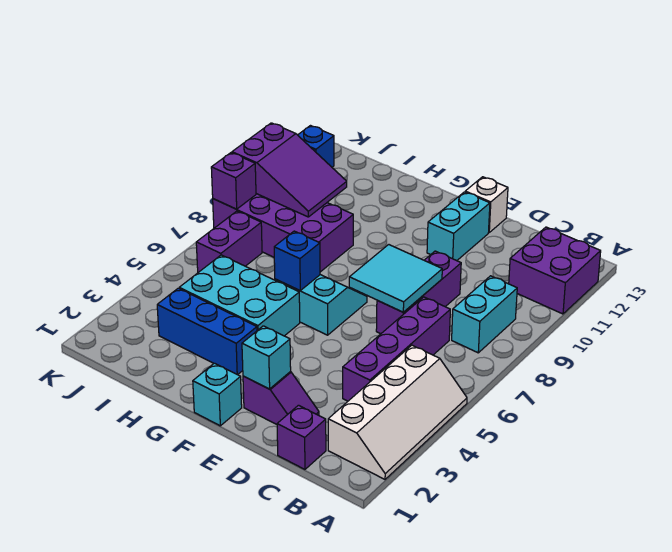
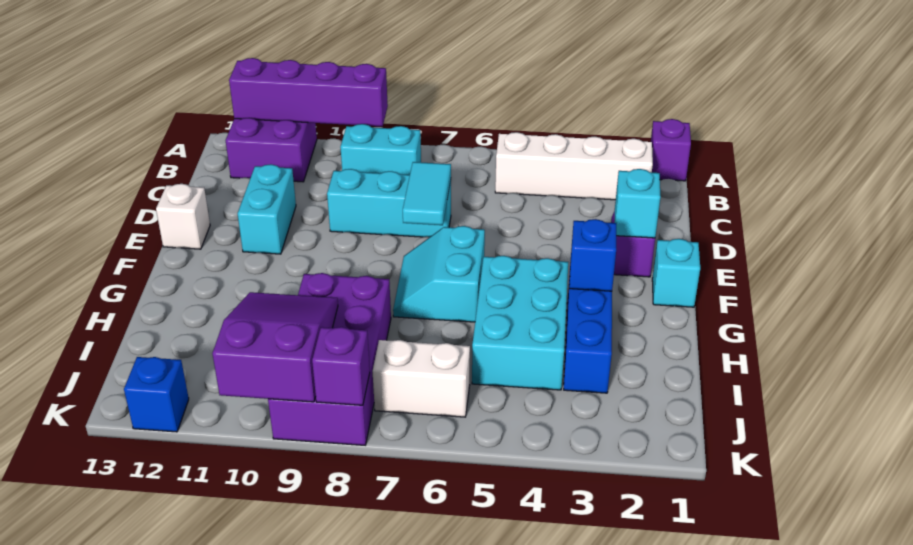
purple 1x1 brick [277,405,326,469] -> purple 1x1 brick moved to [651,119,691,181]
purple 1x4 brick [343,297,450,401] -> purple 1x4 brick moved to [229,58,388,126]
purple 1x3 brick [376,251,461,334] -> cyan 1x3 brick [327,169,451,237]
cyan 2x2 tile [349,245,442,312] -> cyan 1x2 tile [403,162,451,225]
cyan 1x2 brick [427,192,490,261] -> cyan 1x2 brick turned to [238,164,296,254]
blue 1x1 brick [274,231,320,291] -> blue 1x1 brick moved to [569,219,616,291]
purple 1x2 brick [196,211,262,272] -> white 1x2 brick [373,340,470,417]

